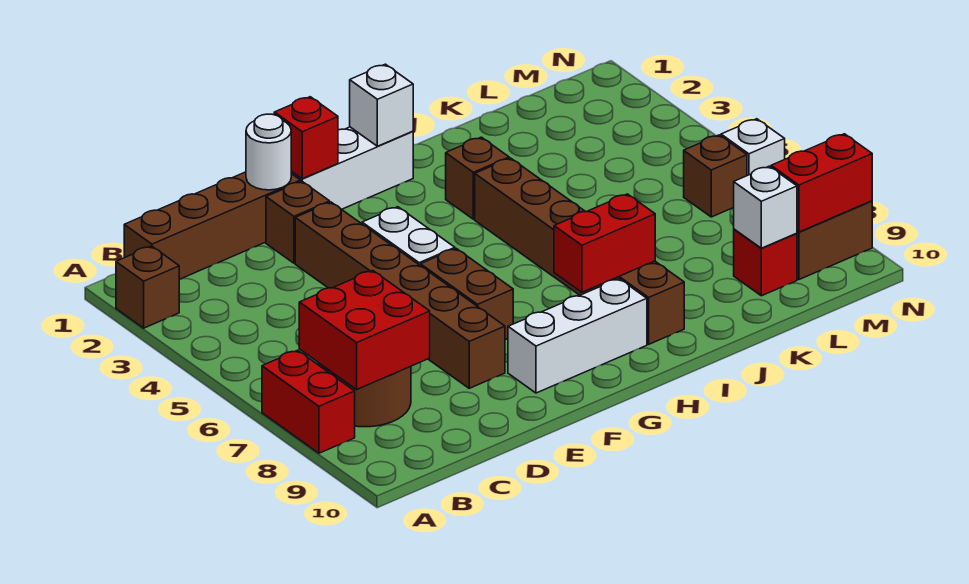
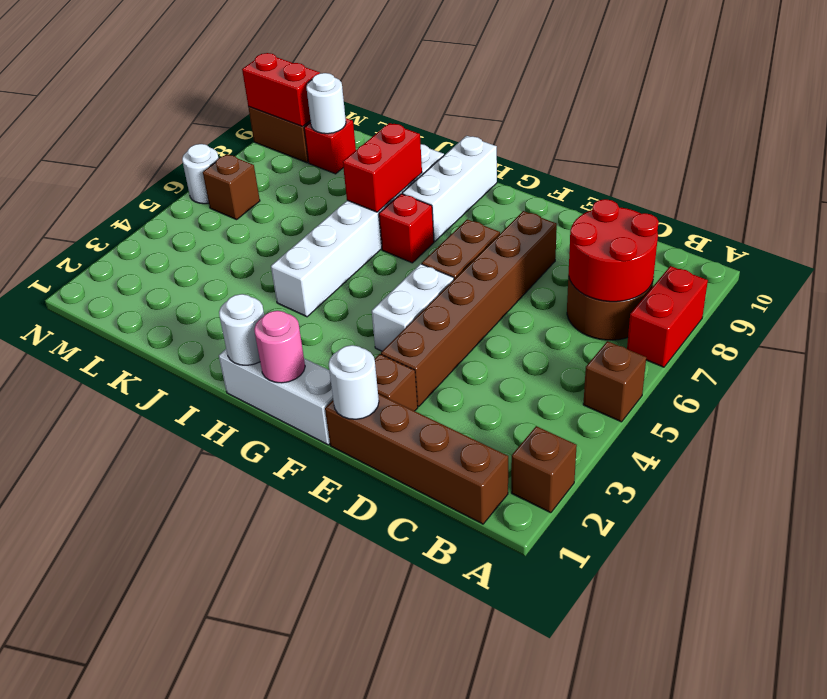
red 2x2 brick [299,271,430,390] -> red 2x2 round brick [569,199,659,302]
red 1x1 brick [274,97,338,179] -> red 1x1 brick moved to [379,194,434,263]
white 1x3 brick [508,279,647,393] -> white 1x3 brick turned to [402,136,497,242]
none -> pink 1x1 round brick [254,311,305,383]
white 1x1 brick [350,64,413,146] -> white 1x1 round brick [219,294,264,365]
red 1x2 brick [554,194,655,292] -> red 1x2 brick turned to [343,123,422,212]
brown 1x1 brick [446,137,509,219] -> brown 1x1 brick moved to [583,341,646,422]
brown 1x6 brick [475,158,684,344] -> white 1x6 brick [271,144,444,317]
white 1x1 brick [734,166,797,248] -> white 1x1 round brick [306,73,346,134]
white 1x1 brick [721,119,785,176] -> white 1x1 round brick [182,144,218,204]

